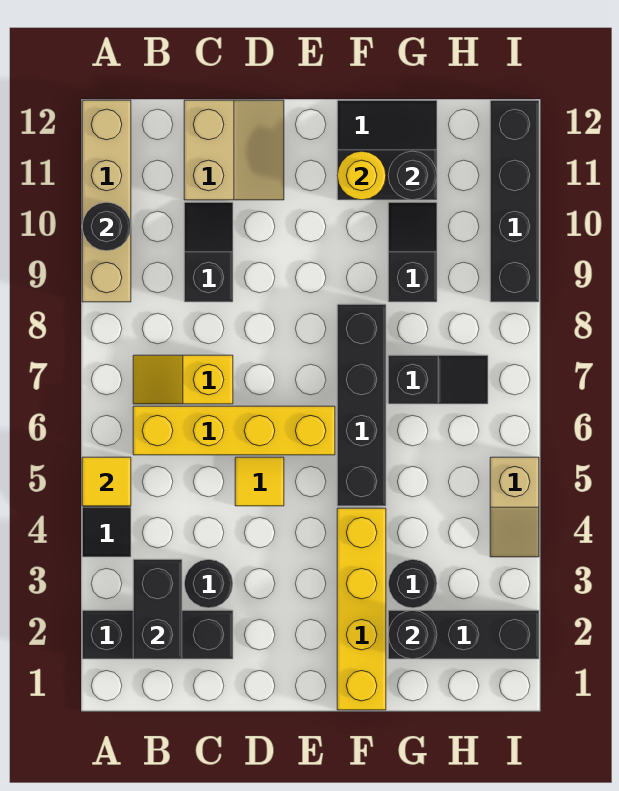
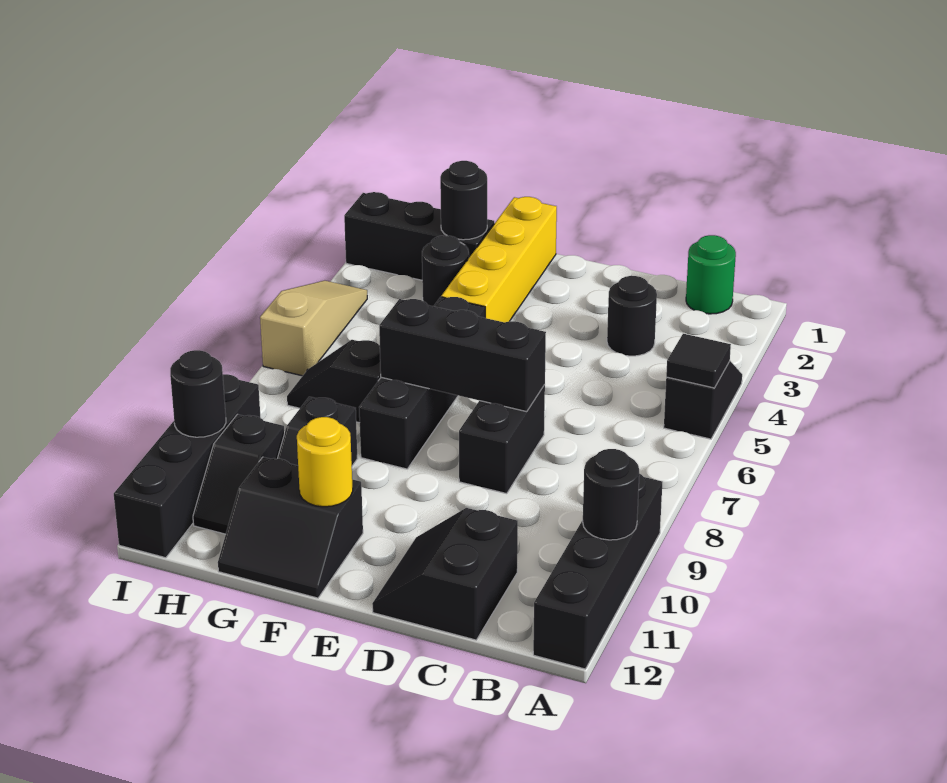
black 1x3 brick [82,610,233,659] -> black 1x3 brick moved to [379,299,546,412]
yellow 1x1 tile [82,457,131,506] -> black 1x1 tile [666,334,731,388]
tan 1x4 brick [82,100,131,302] -> black 1x4 brick [533,474,662,669]
none -> green 1x1 round brick [686,235,736,314]
black 1x2 brick [133,559,182,659] -> black 1x2 brick moved to [459,385,545,494]
yellow 1x4 brick [133,406,335,455] -> none
yellow 1x2 slope [133,355,233,404] -> none
black 1x2 slope [184,202,233,302] -> black 1x2 slope moved to [193,414,284,534]
tan 2x2 slope [184,100,284,200] -> black 2x2 slope [372,508,518,640]
yellow 1x1 tile [235,457,284,506] -> none
black 1x1 round brick [388,151,437,200] -> black 1x1 round brick moved to [170,350,226,437]
tan 1x2 slope [490,457,539,557] -> tan 1x3 slope [260,281,367,376]

